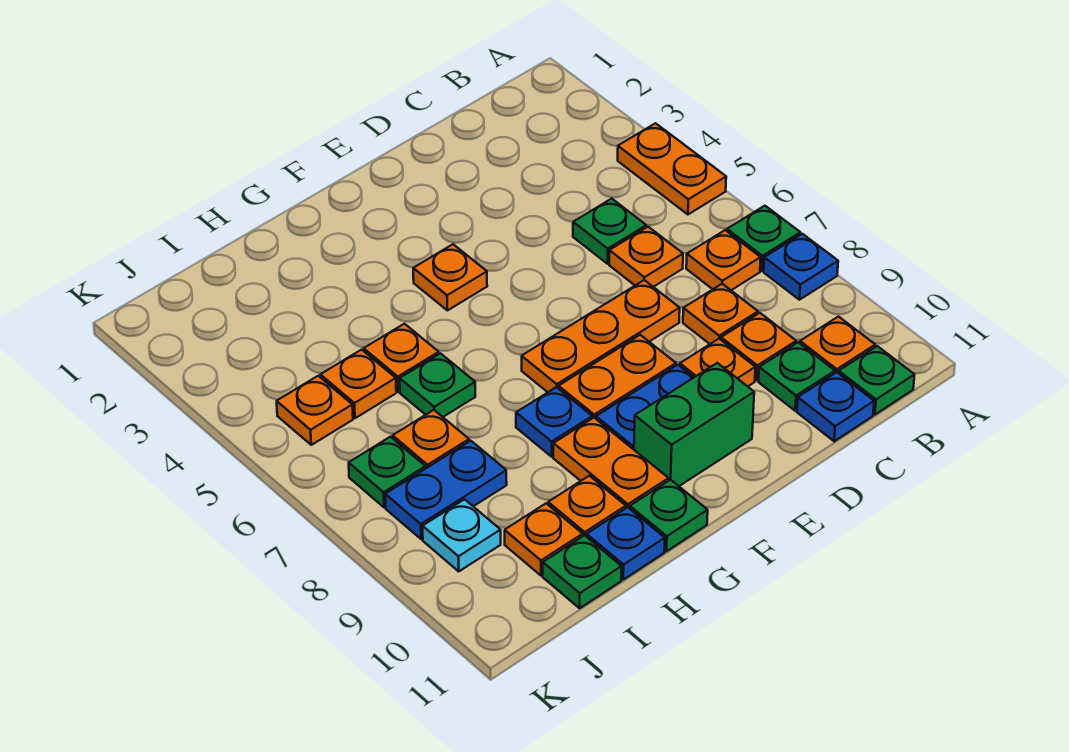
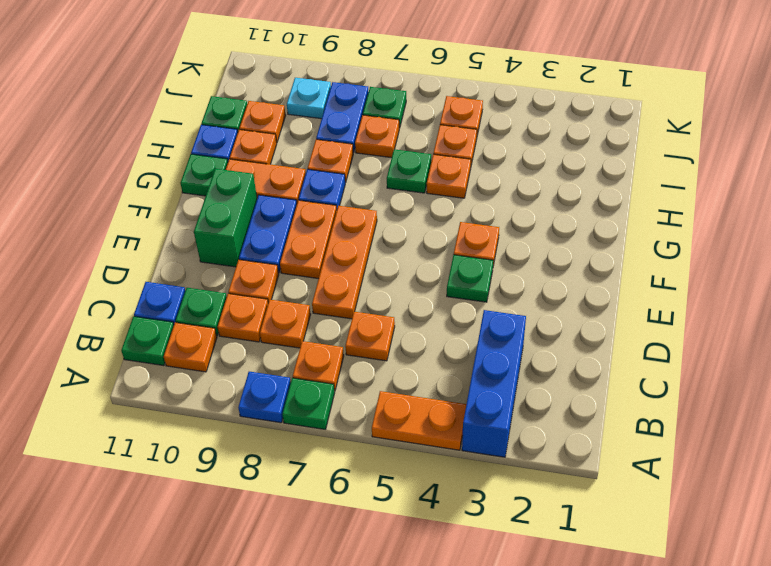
none -> blue 1x3 brick [462,310,526,457]
green 1x1 plate [573,199,646,264] -> green 1x1 plate moved to [447,255,493,302]
none -> orange 1x1 plate [308,139,354,182]

